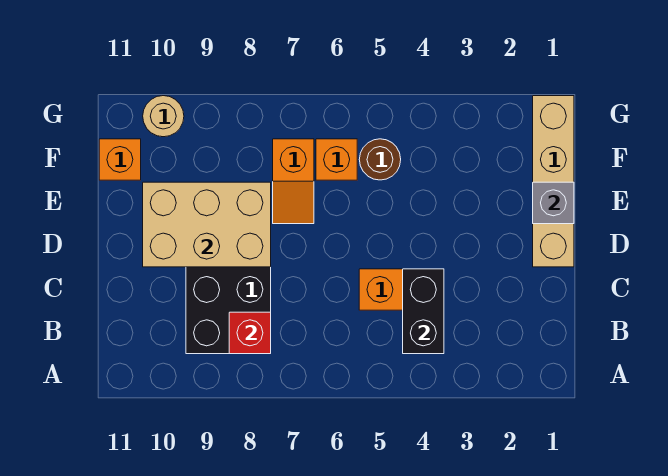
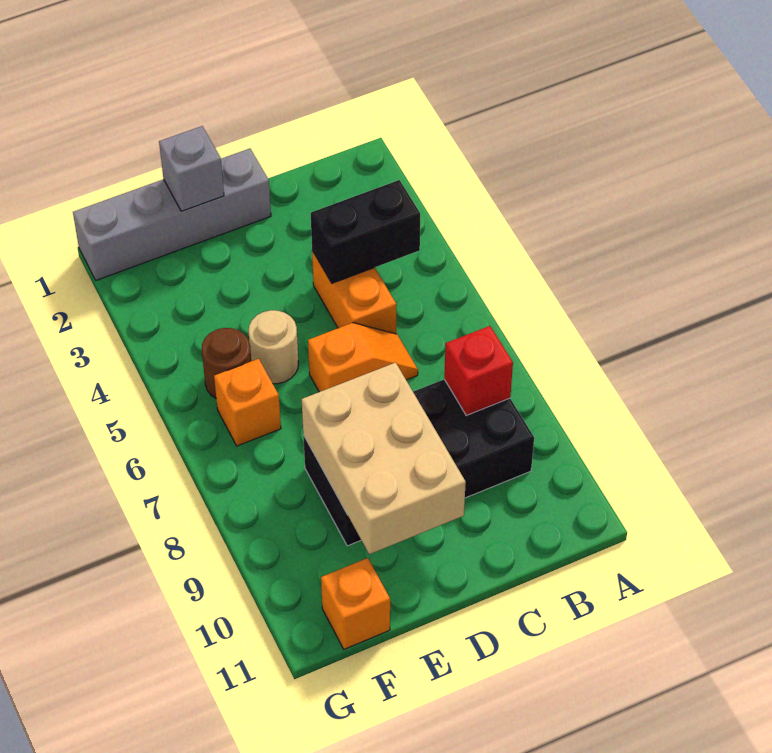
tan 1x4 brick [533,96,574,267] -> grey 1x4 brick [73,149,271,280]
orange 1x2 slope [273,139,314,224] -> orange 1x2 slope moved to [308,323,418,392]
tan 1x1 round brick [143,96,184,137] -> tan 1x1 round brick moved to [249,310,298,384]

